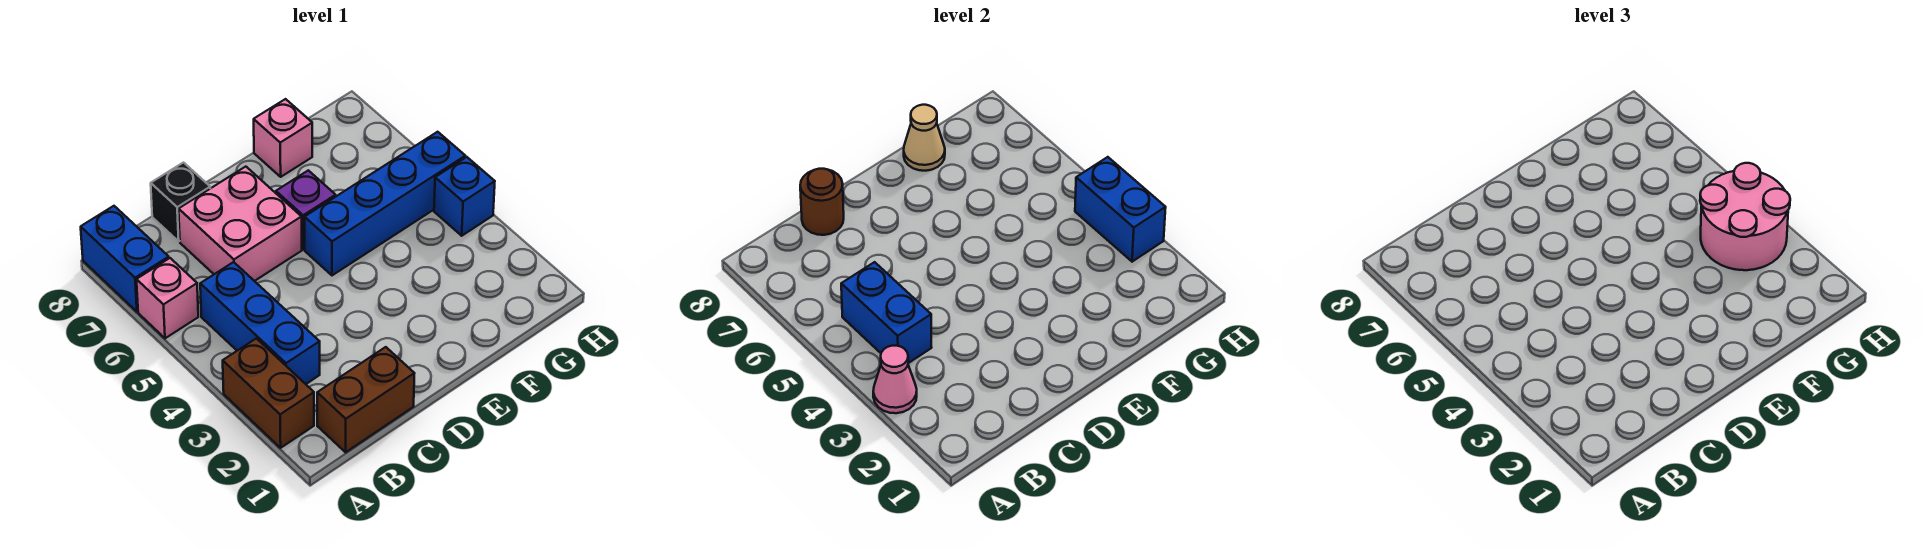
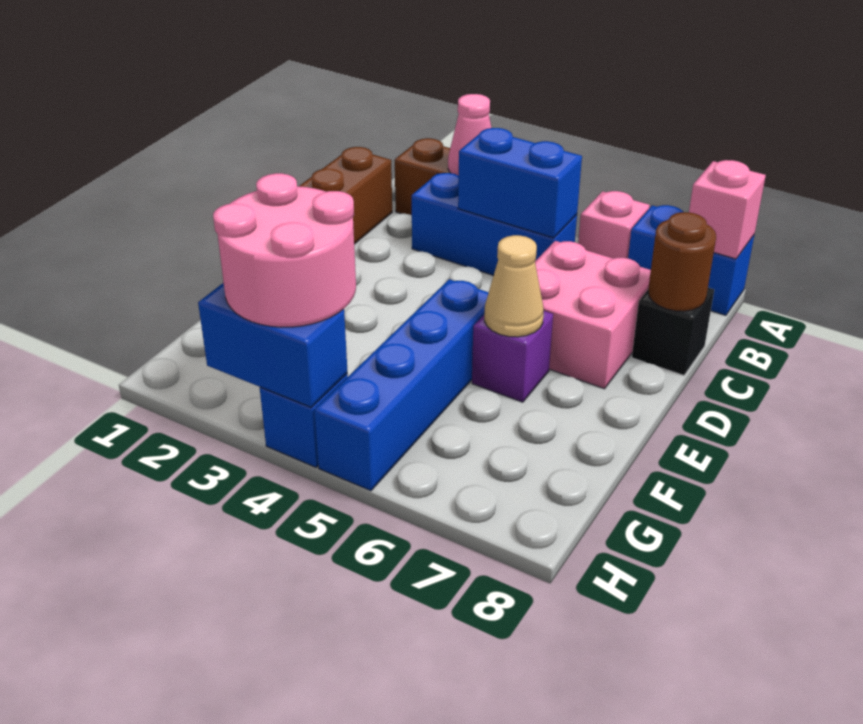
pink 1x1 brick [254,99,312,177] -> pink 1x1 brick moved to [689,160,766,259]
tan 1x1 cone [904,105,945,171] -> tan 1x1 cone moved to [484,235,544,337]

